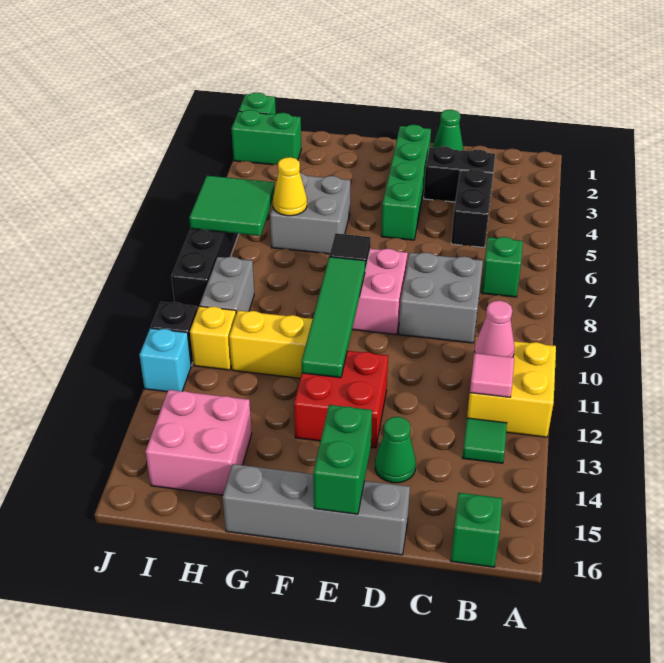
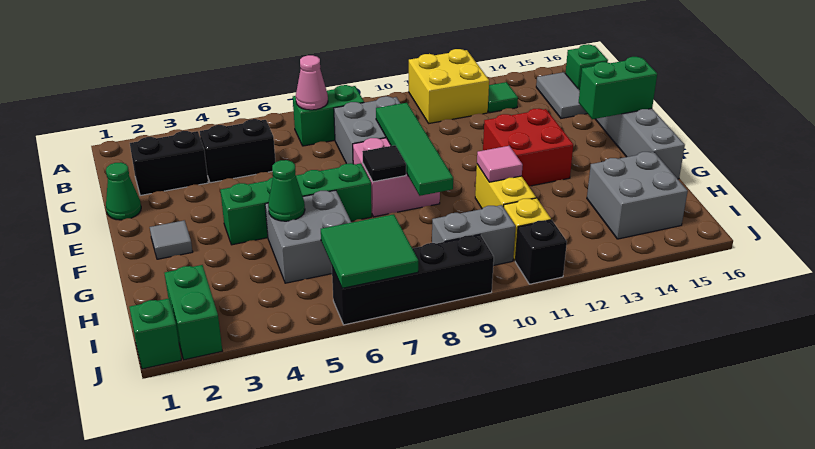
green 1x1 brick [481,237,523,297] -> green 1x2 brick [293,85,364,146]
pink 1x1 cone [475,301,515,357] -> pink 1x1 cone moved to [296,55,328,110]
pink 1x1 tile [470,353,514,397] -> pink 1x1 tile moved to [477,146,523,182]
none -> grey 1x2 tile [536,72,587,118]
black 1x2 brick [424,146,495,202] -> black 1x2 brick turned to [130,131,208,196]
green 1x1 cone [375,417,416,483] -> green 1x1 cone moved to [268,160,305,221]
green 1x4 brick [381,125,431,240] -> green 1x4 brick moved to [220,163,372,245]
none -> grey 1x1 tile [150,220,193,259]
green 1x4 tile [301,257,365,378] -> green 1x4 tile turned to [376,103,453,196]
yellow 1x1 cone [273,157,307,216] -> none
pink 2x2 brick [145,390,252,495] -> grey 2x2 brick [587,152,688,239]
cyan 1x1 brick [139,328,191,392] -> none

